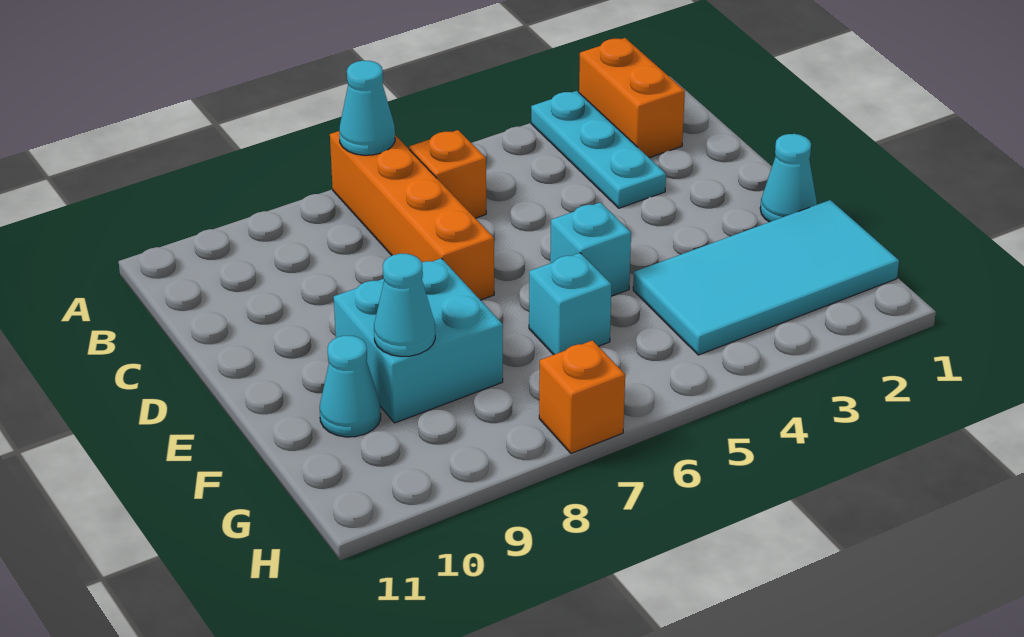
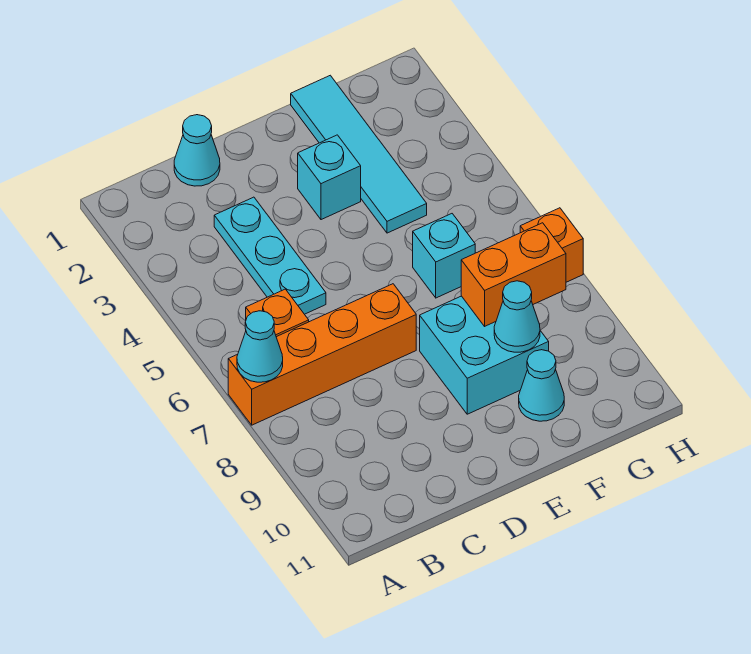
orange 1x2 brick [579,38,685,158] -> orange 1x2 brick moved to [461,223,566,326]
cyan 1x3 plate [531,91,666,208] -> cyan 1x3 plate turned to [214,197,326,314]
cyan 1x1 cone [760,134,817,222] -> cyan 1x1 cone moved to [174,115,220,186]
cyan 1x1 brick [550,202,631,296] -> cyan 1x1 brick moved to [298,135,361,220]
cyan 2x4 tile [633,200,899,355] -> cyan 1x4 tile [291,75,427,233]

